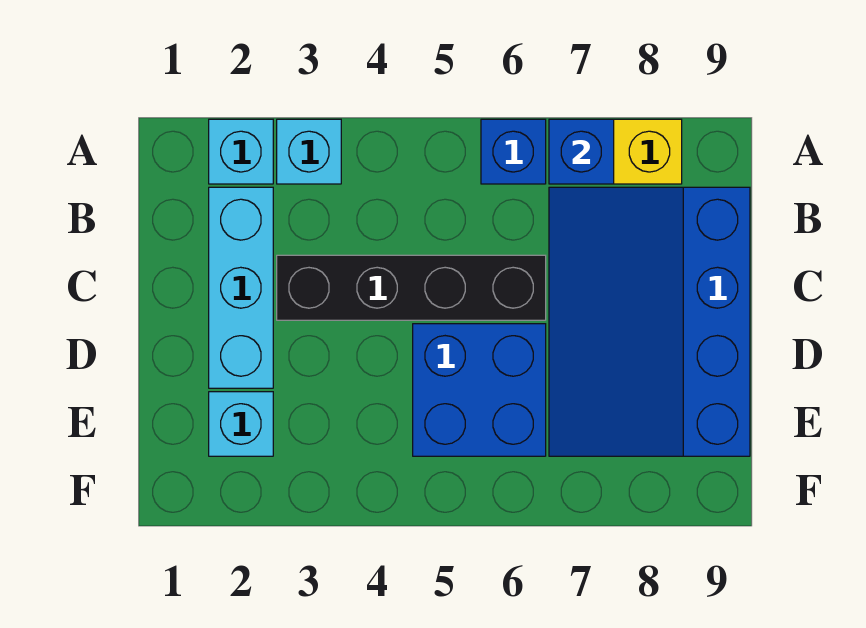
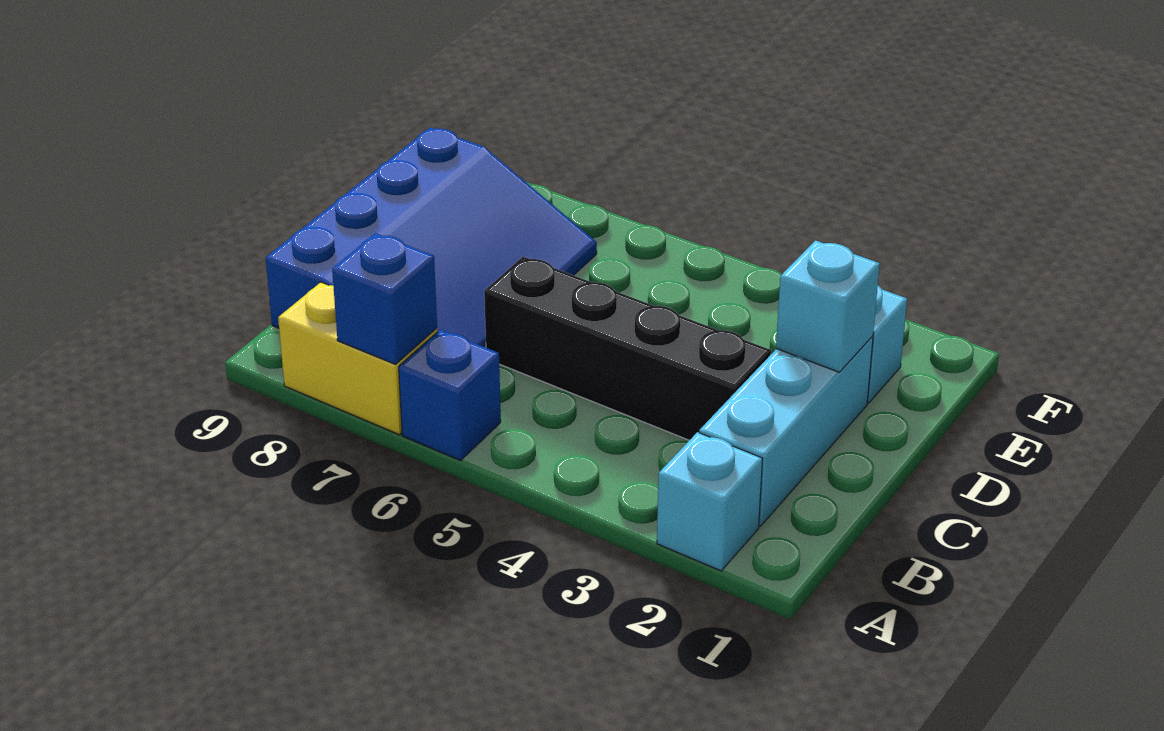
cyan 1x1 brick [277,119,341,184] -> cyan 1x1 brick moved to [776,241,880,372]
blue 2x2 brick [413,324,546,456] -> none

